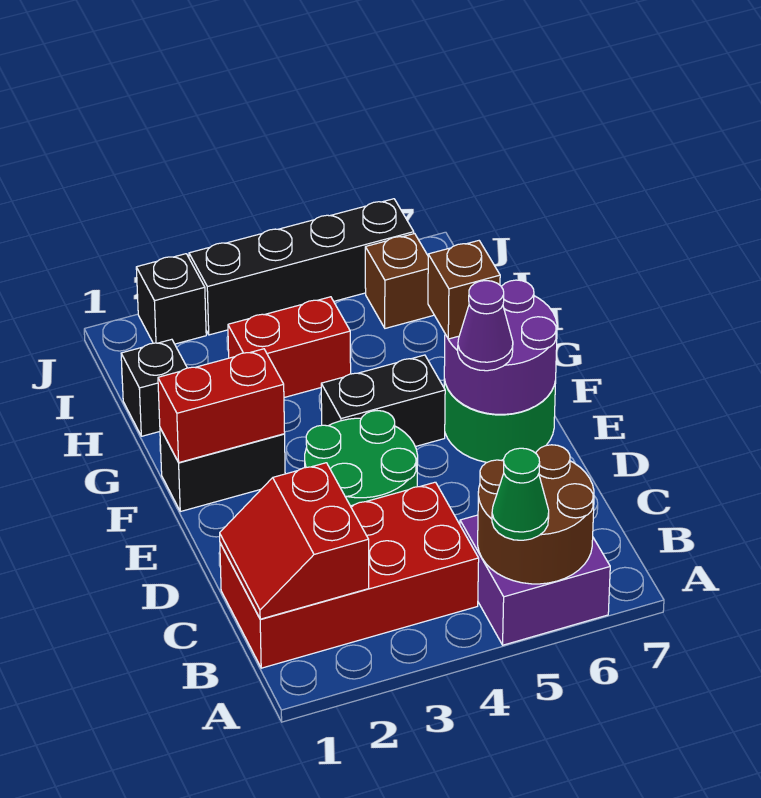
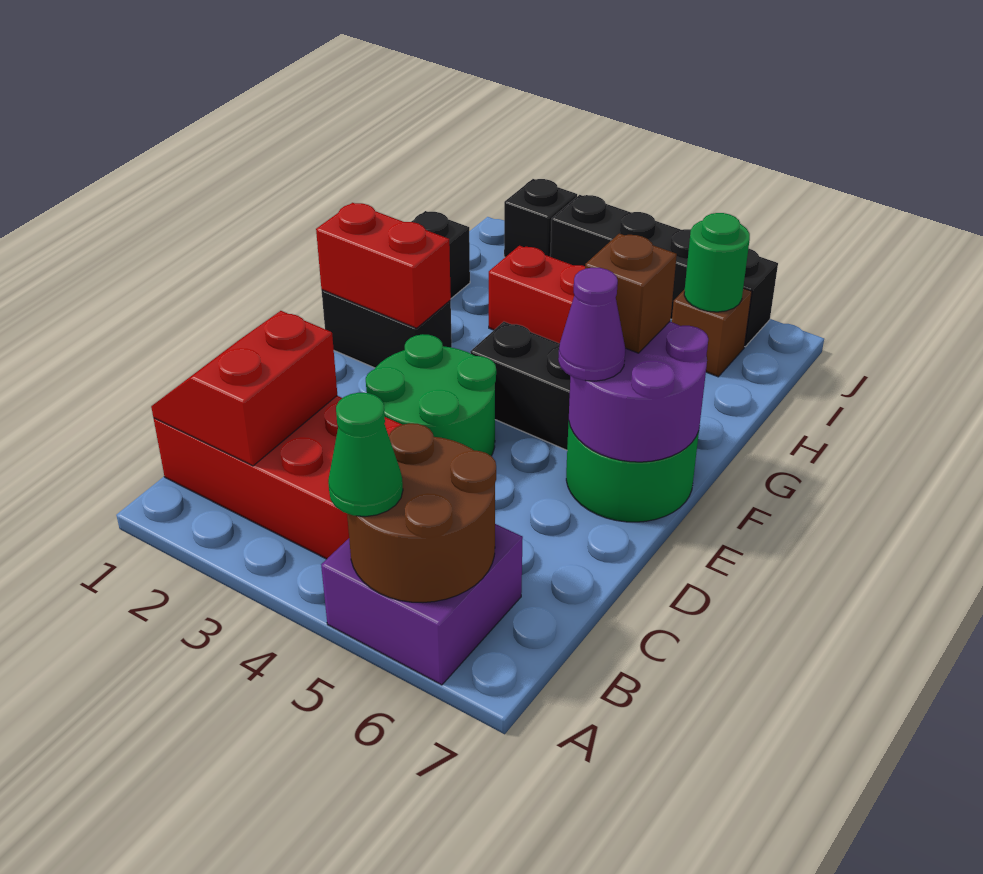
none -> green 1x1 round brick [684,213,750,312]

